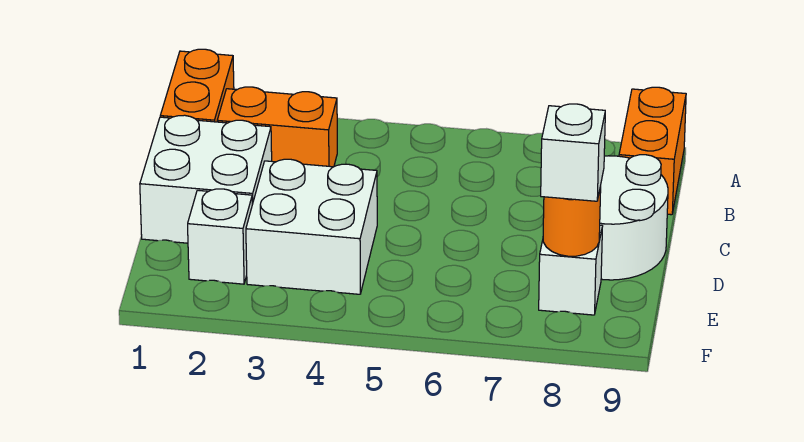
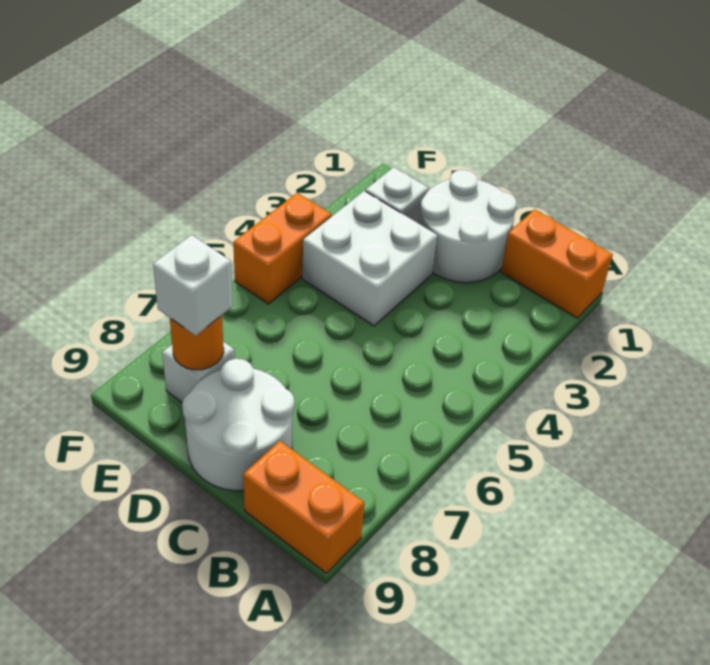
orange 1x2 brick [217,87,337,167] -> orange 1x2 brick moved to [233,193,332,304]
white 2x2 brick [140,115,272,243] -> white 2x2 round brick [419,170,517,283]

